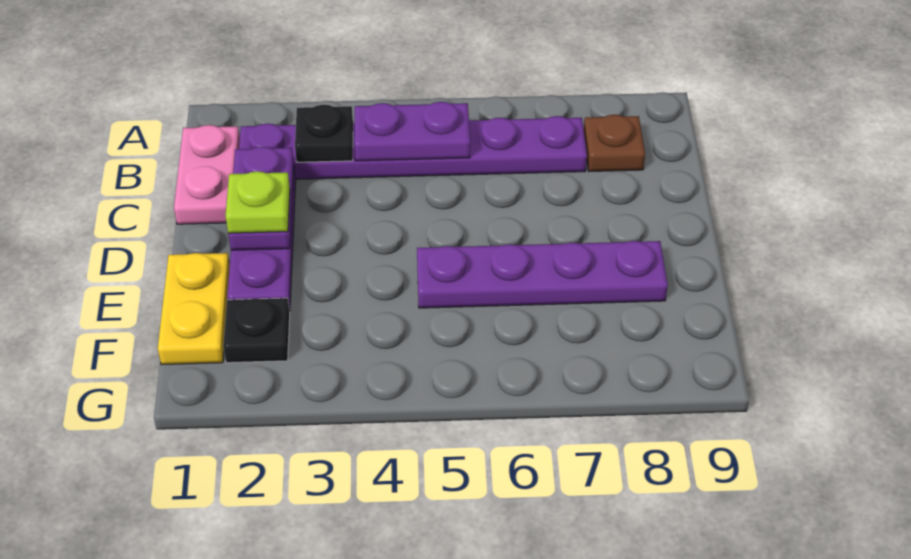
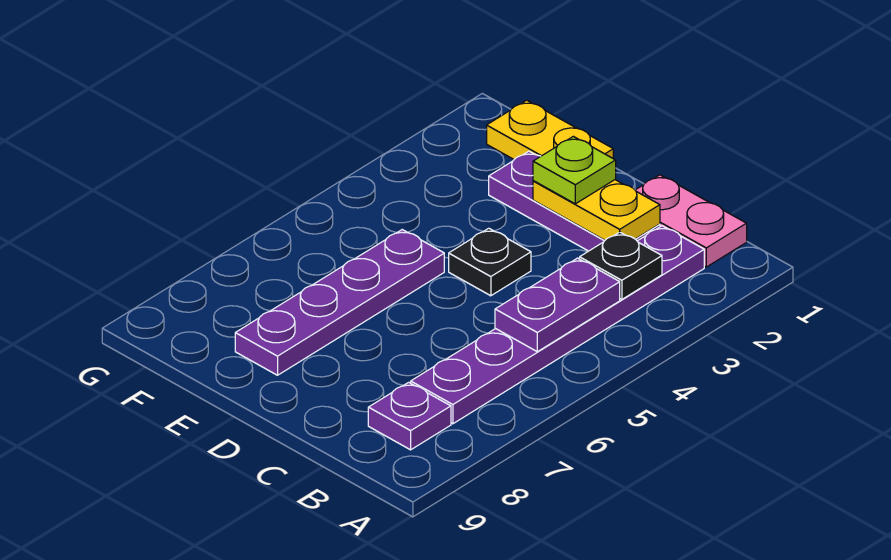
brown 1x1 plate [584,115,645,171] -> purple 1x1 plate [368,382,451,450]
purple 1x2 plate [228,147,294,250] -> yellow 1x2 plate [533,180,660,240]
black 1x1 plate [223,298,290,363] -> black 1x1 plate moved to [449,228,531,296]

